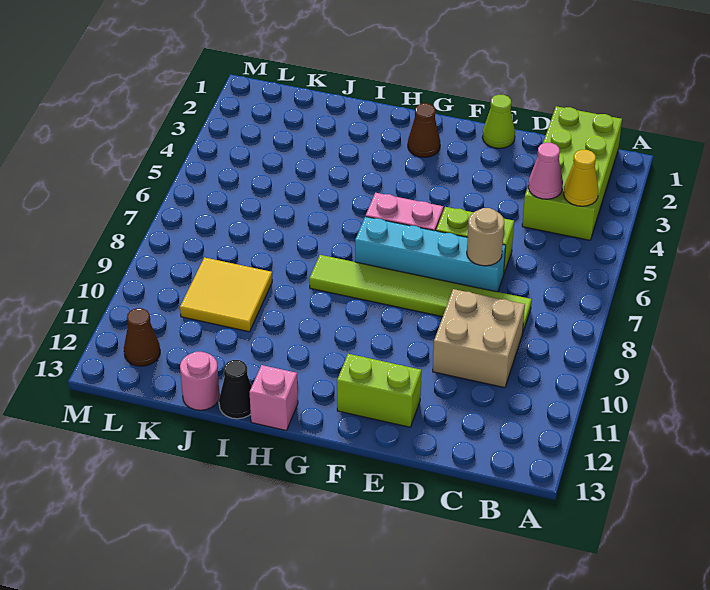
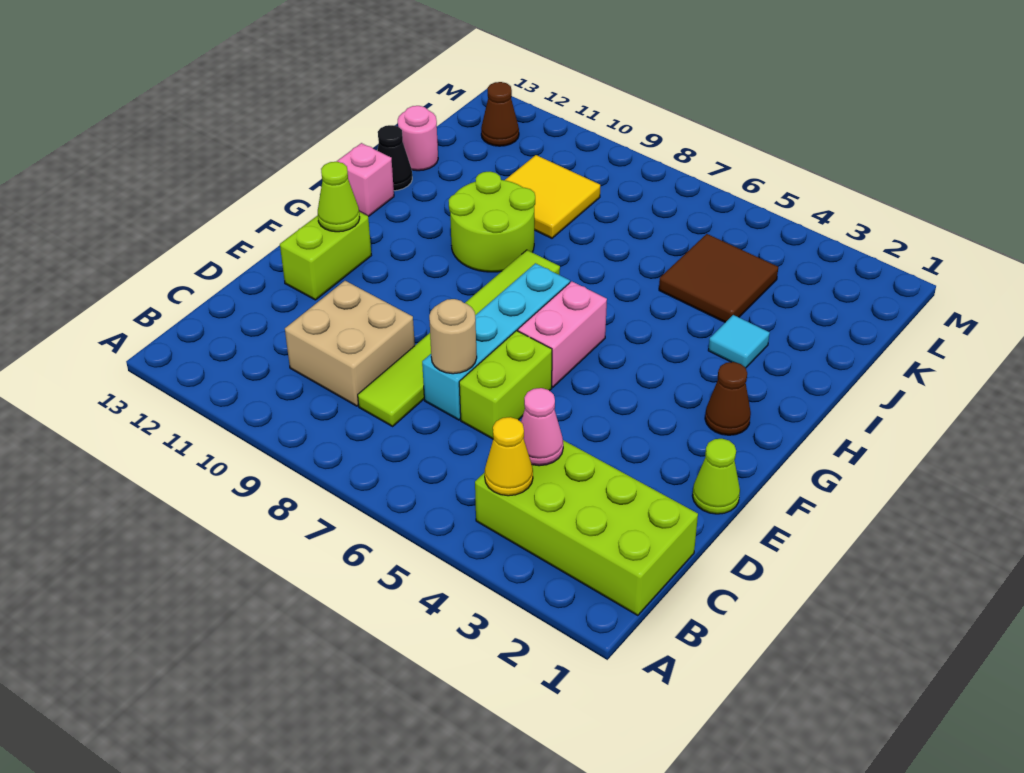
none -> lime 1x1 cone [318,162,360,232]
none -> lime 2x2 round brick [449,172,535,272]
none -> cyan 1x1 tile [708,315,770,368]
none -> brown 2x2 tile [659,234,778,322]

